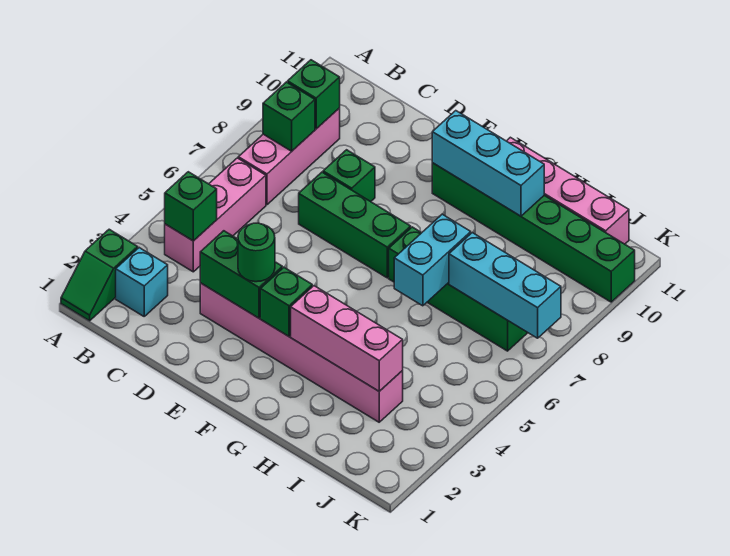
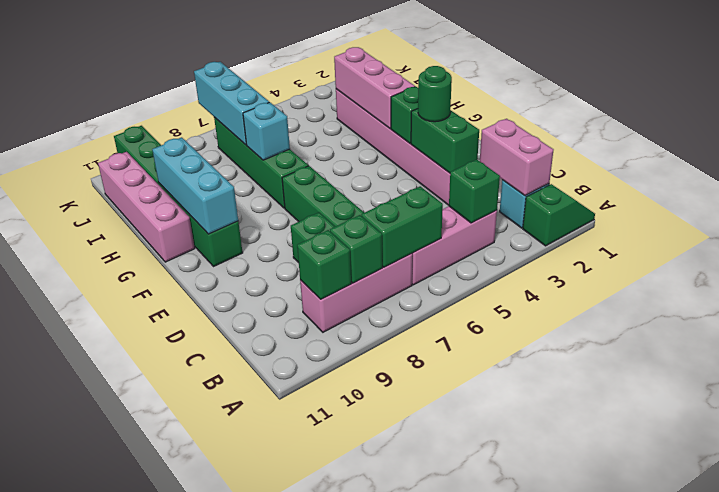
none -> pink 1x2 brick [480,119,553,196]
none -> green 1x2 brick [361,186,443,267]
cyan 1x2 brick [394,214,471,306] -> cyan 1x1 brick [243,102,290,160]

